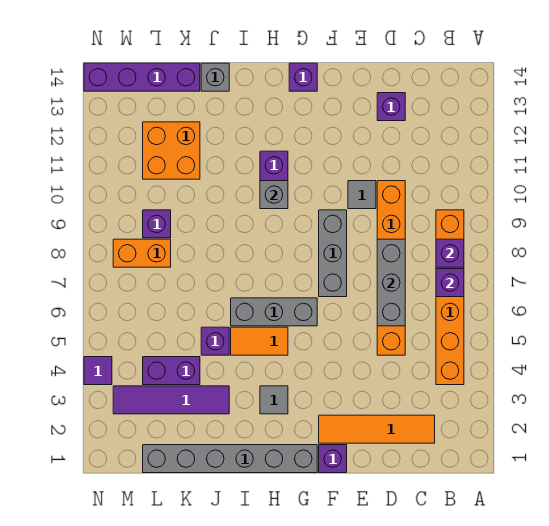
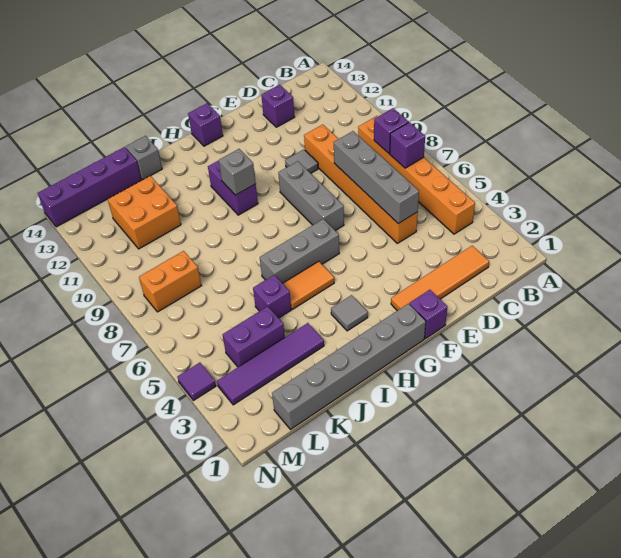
grey 1x3 brick [377,239,405,326] -> grey 1x4 brick [334,131,419,224]
purple 1x1 brick [143,210,171,238] -> none

